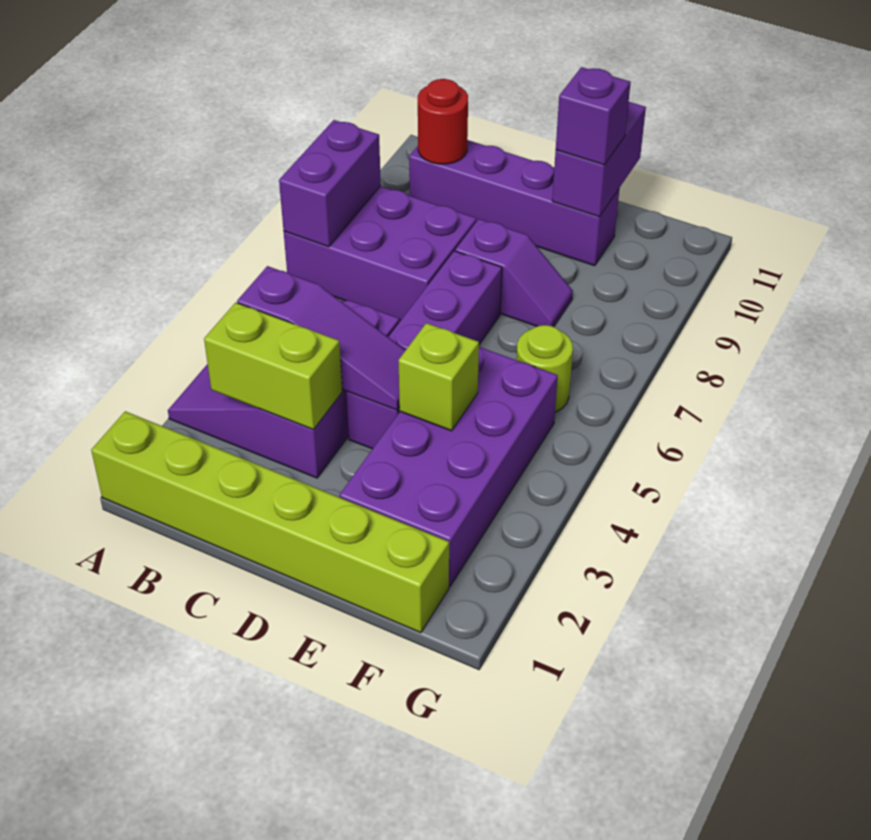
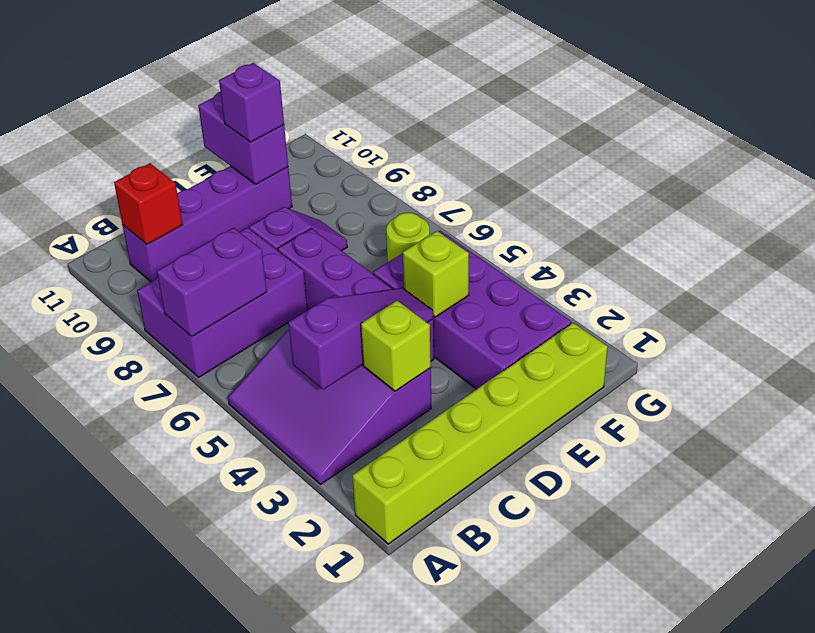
purple 1x2 brick [279,120,381,247] -> purple 1x2 brick turned to [157,228,267,337]
lime 1x2 brick [204,302,342,430] -> lime 1x1 brick [361,301,431,391]
red 1x1 round brick [418,79,468,164] -> red 1x1 brick [114,164,182,244]

